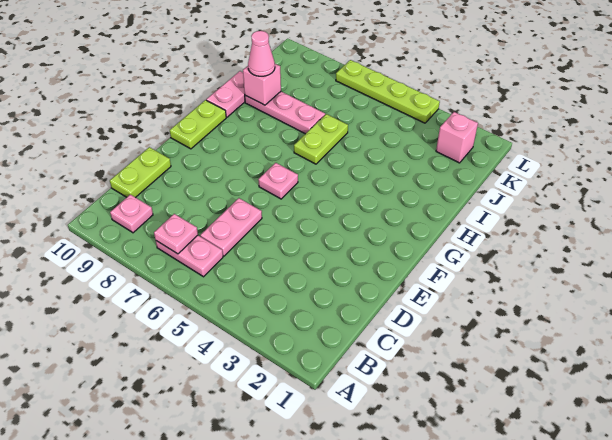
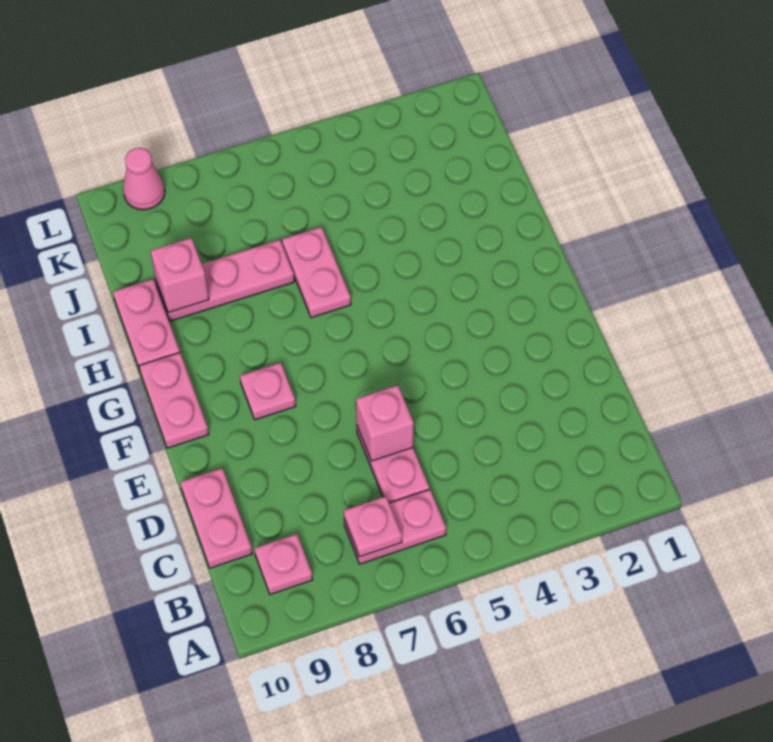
lime 1x2 plate [110,147,171,198] -> pink 1x2 plate [180,468,252,568]
pink 1x1 plate [258,163,298,199] -> pink 1x1 plate moved to [240,363,296,420]
lime 1x2 plate [170,100,226,149] -> pink 1x2 plate [139,353,209,448]
lime 1x2 plate [294,114,348,164] -> pink 1x2 plate [282,227,351,318]
pink 1x1 cone [248,31,275,76] -> pink 1x1 cone moved to [123,148,165,210]
pink 1x1 brick [436,112,478,163] -> pink 1x1 brick moved to [356,385,414,461]
lime 1x4 plate [336,60,440,123] -> none

